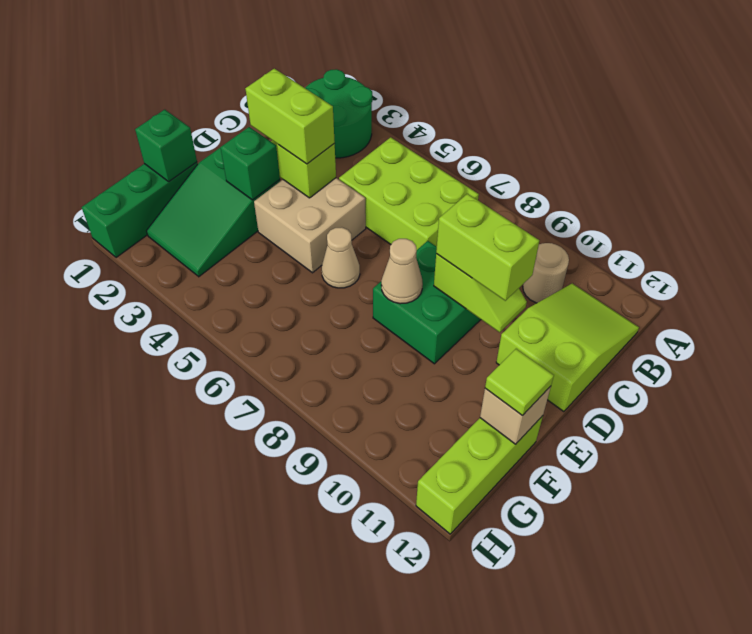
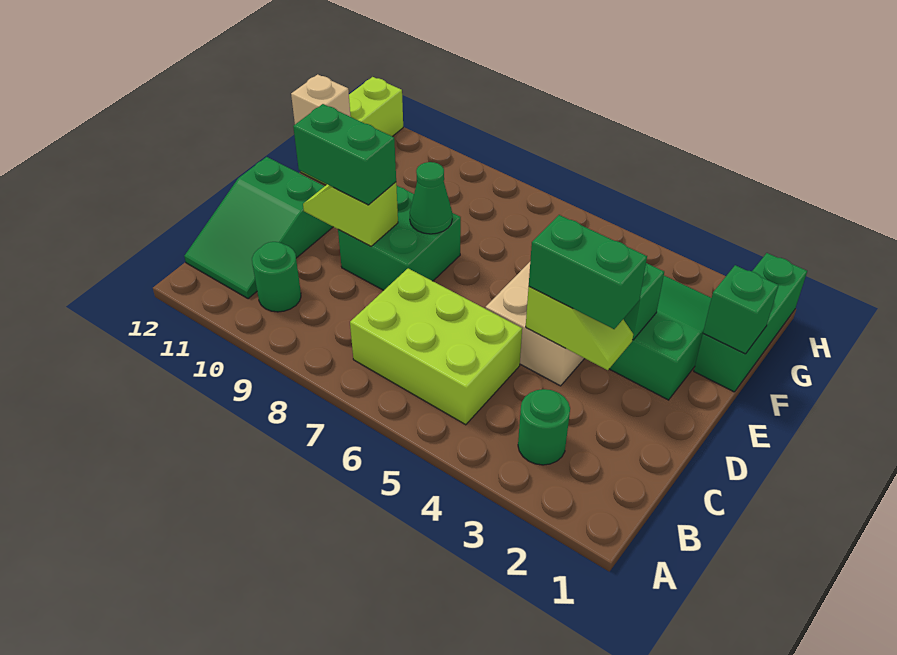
green 2x2 round brick [305,69,372,158] -> green 1x1 round brick [518,389,570,465]
tan 1x1 round brick [523,243,569,303] -> green 1x1 round brick [252,242,301,312]
lime 2x3 slope [496,283,639,412] -> green 2x3 slope [184,157,333,299]
lime 1x2 brick [245,68,335,164] -> green 1x2 brick [529,215,647,329]
lime 1x2 brick [436,194,539,301] -> green 1x2 brick [293,104,396,205]
tan 1x1 cone [322,227,360,288] -> none
tan 1x1 cone [381,239,423,304] -> green 1x1 cone [410,162,452,234]
lime 1x1 tile [485,349,554,415] -> none

